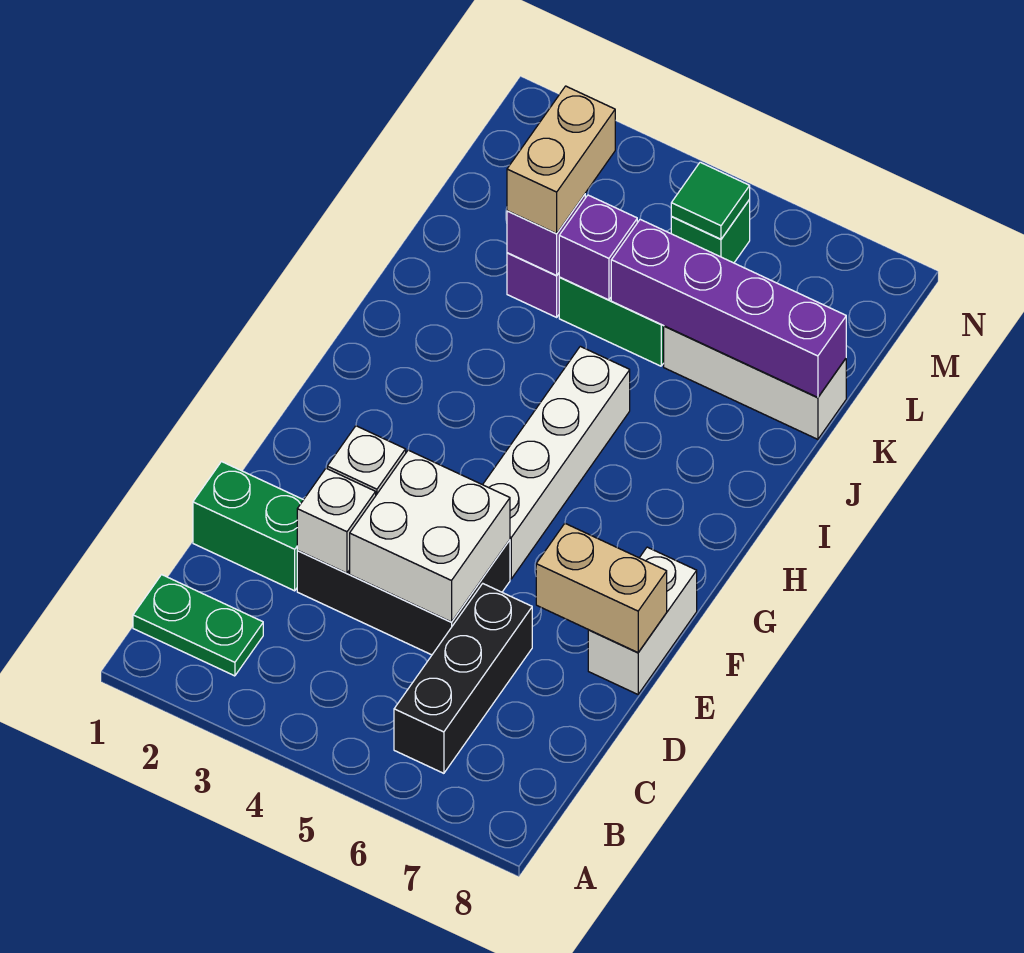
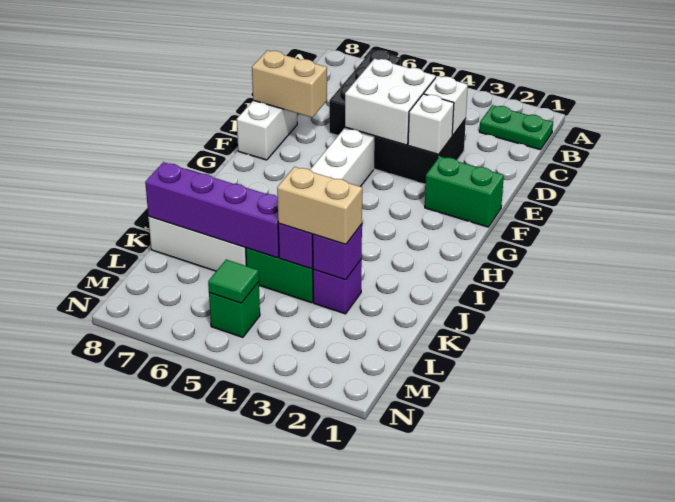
green 1x2 brick [193,462,303,591] -> green 1x2 brick moved to [425,156,504,227]
tan 1x2 brick [507,86,615,233] -> tan 1x2 brick turned to [277,167,362,244]

